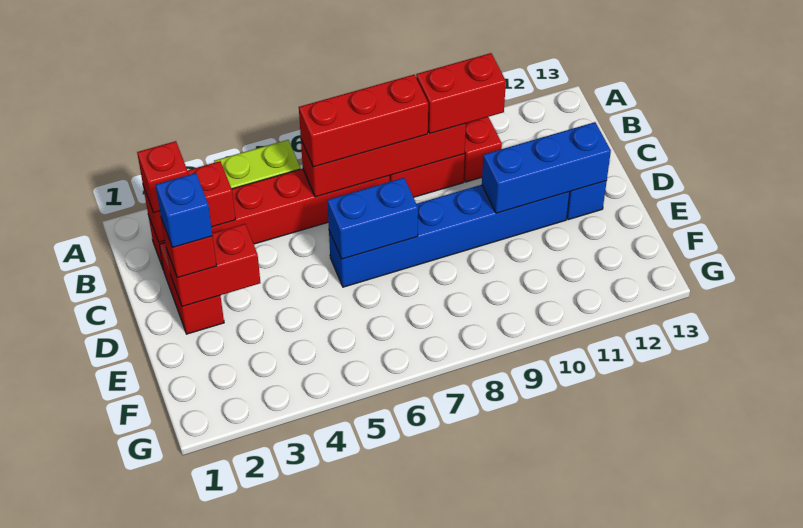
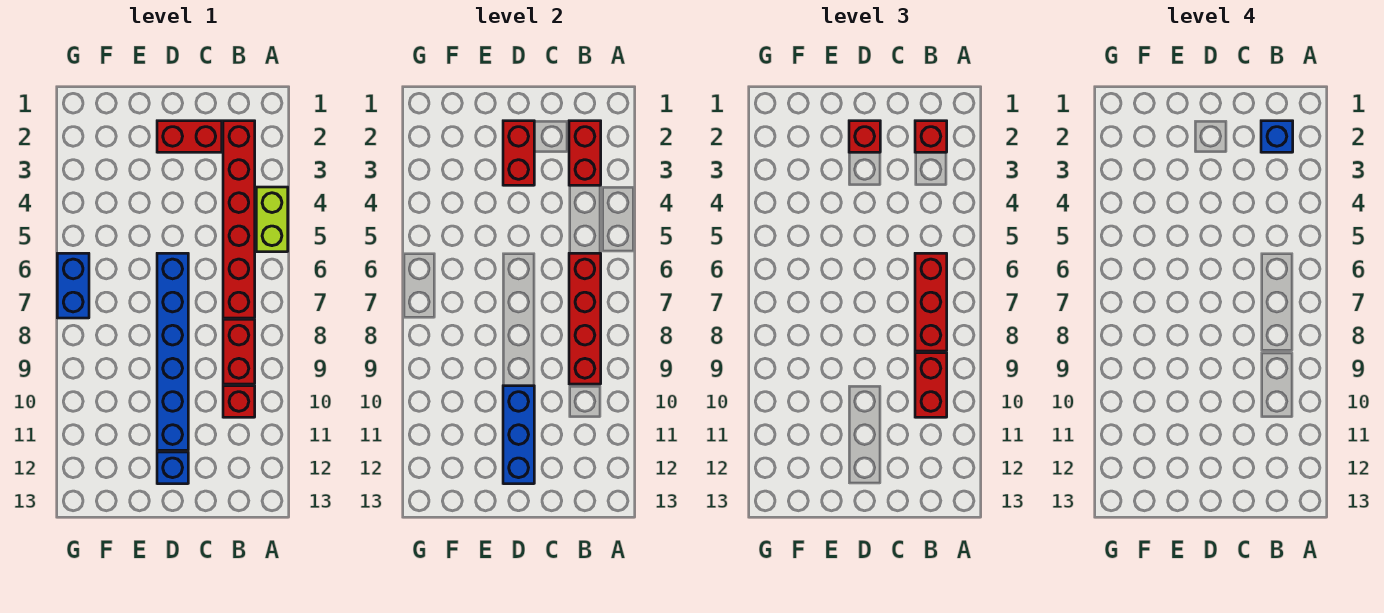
blue 1x1 brick [156,173,213,248] -> blue 1x1 brick moved to [1261,121,1293,152]
blue 1x2 brick [327,178,418,259] -> blue 1x2 brick moved to [57,253,89,318]

